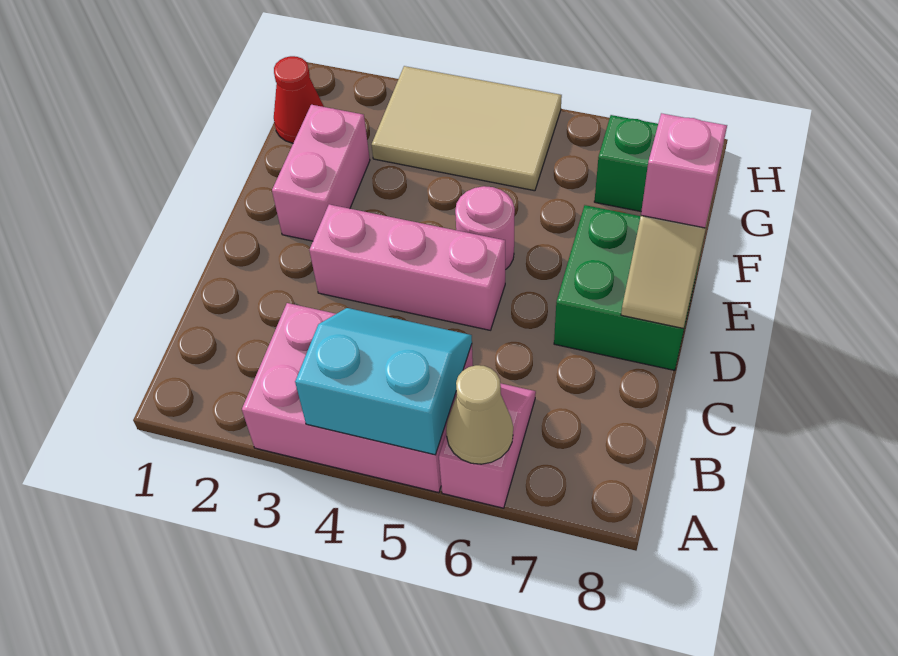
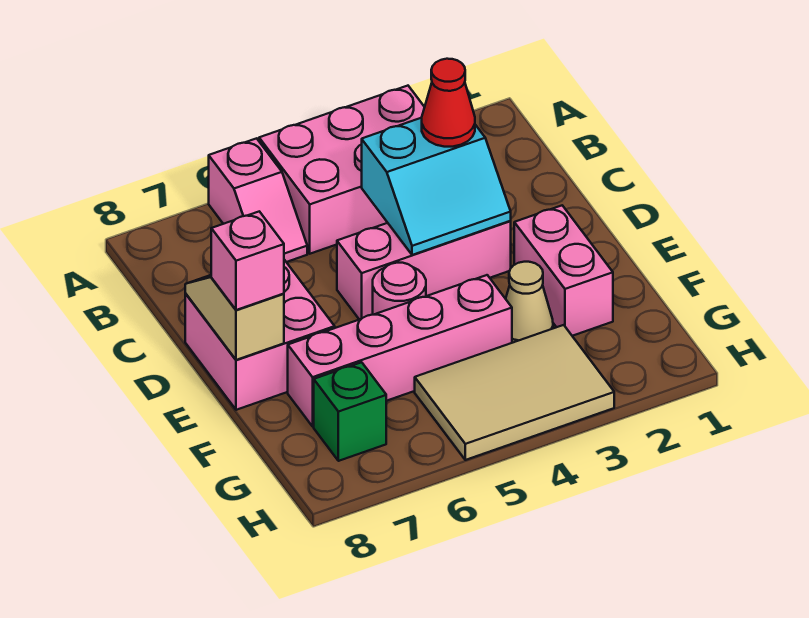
cyan 2x2 slope [295,308,472,455] -> cyan 2x2 slope moved to [362,118,511,255]
tan 1x1 cone [446,365,513,464] -> tan 1x1 cone moved to [506,262,553,343]
green 2x2 brick [554,205,702,370] -> pink 2x2 brick [185,260,335,410]
none -> pink 1x4 brick [288,275,512,426]
red 1x1 cone [274,56,324,143] -> red 1x1 cone moved to [422,59,475,147]

